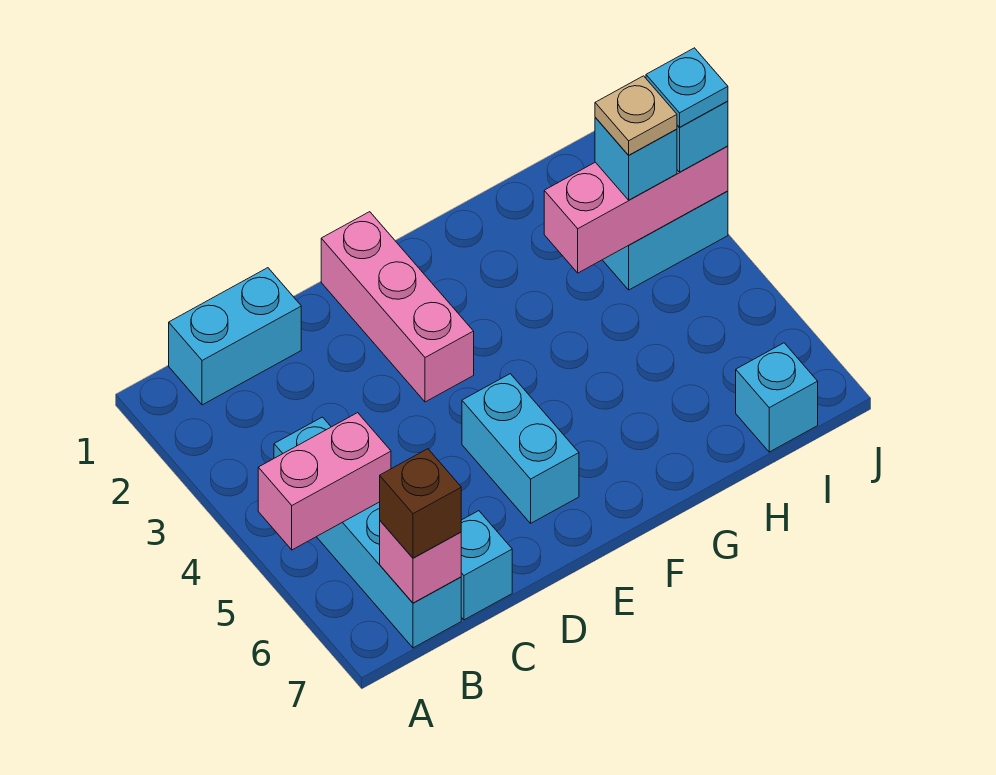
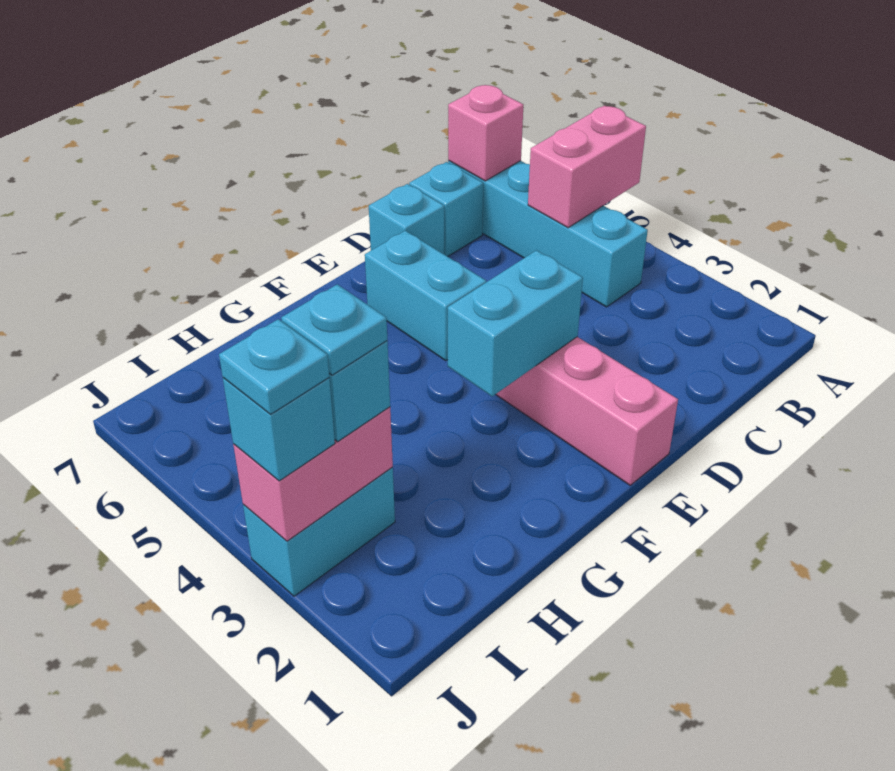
cyan 1x2 brick [169,268,301,405] -> cyan 1x2 brick moved to [448,250,583,396]
brown 1x1 brick [380,449,461,558] -> none
pink 1x3 brick [544,146,728,273] -> pink 1x2 brick [233,407,393,541]
tan 1x1 plate [595,76,677,155] -> cyan 1x1 plate [281,284,387,375]
cyan 1x1 brick [736,343,818,452] -> cyan 1x1 brick moved to [369,184,444,254]

